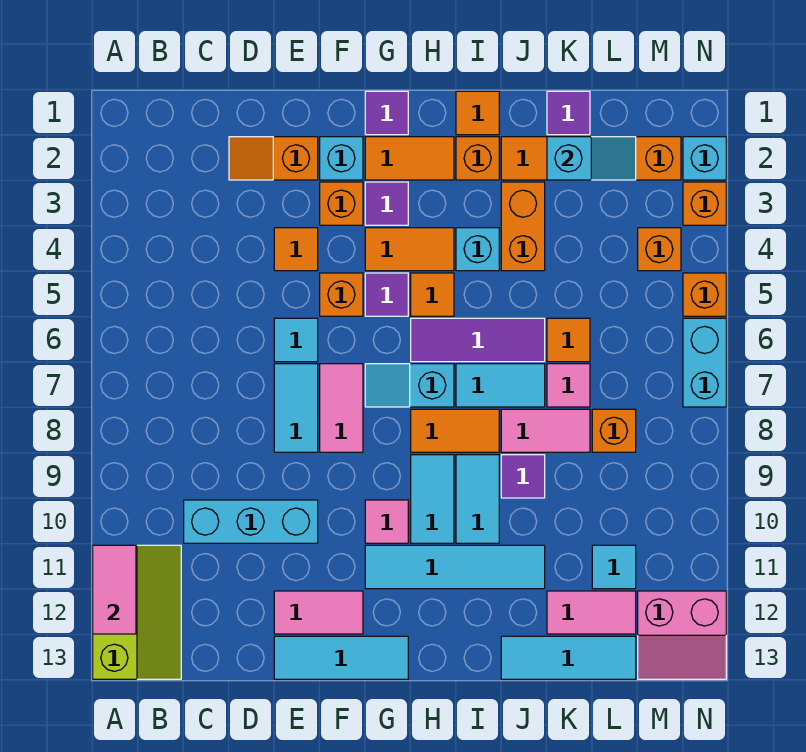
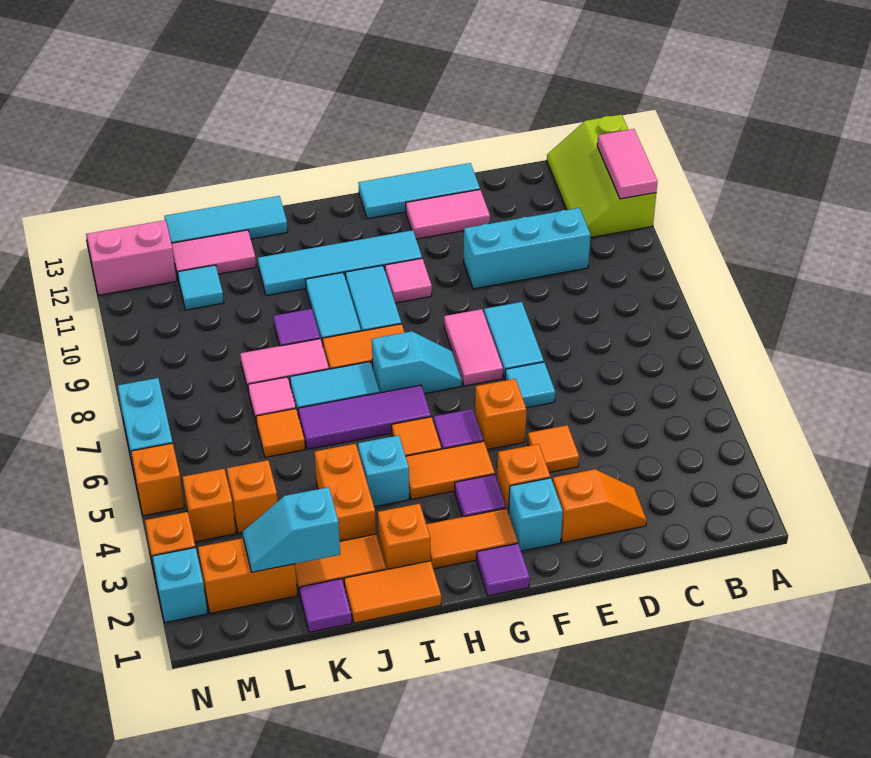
orange 1x1 tile [456,91,499,135] -> orange 1x2 tile [344,561,441,623]
orange 1x1 brick [592,409,636,452] -> orange 1x1 brick moved to [227,460,278,533]

